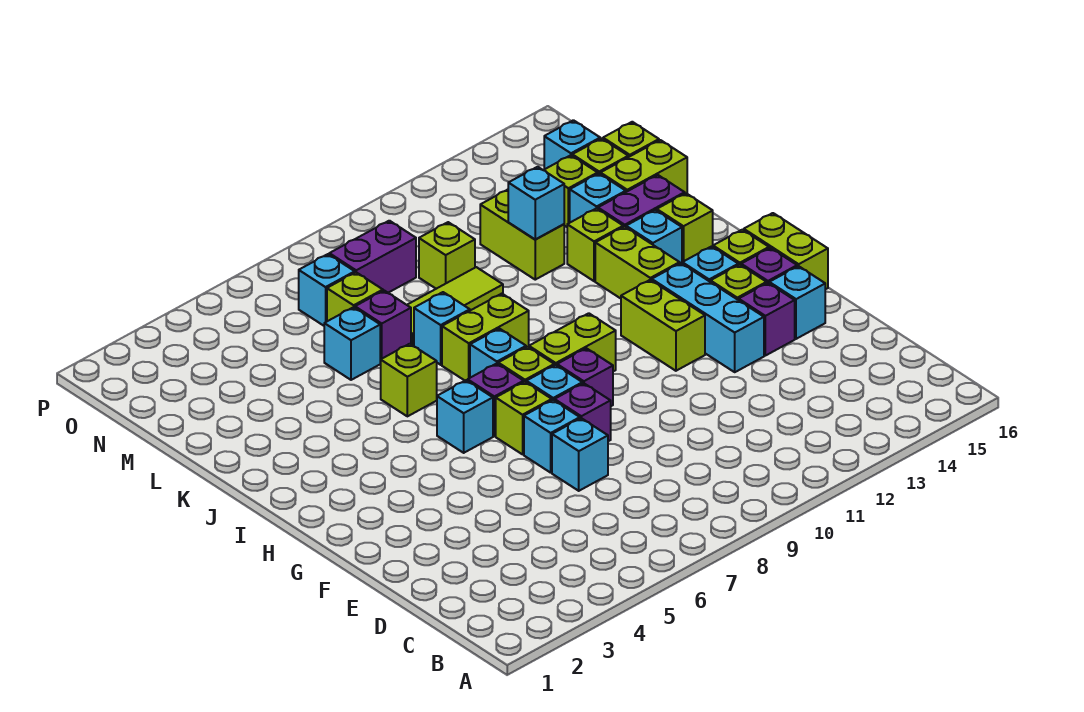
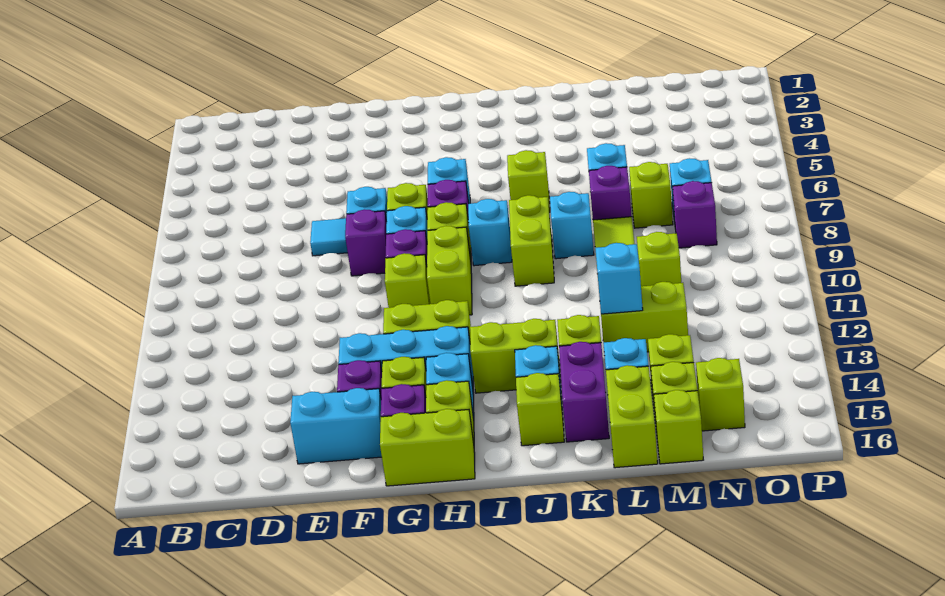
cyan 1x1 brick [552,418,608,491] -> cyan 1x1 tile [310,218,348,256]
cyan 1x1 brick [769,266,825,339] -> cyan 1x2 brick [290,388,382,464]
none -> lime 1x1 brick [385,253,430,308]
purple 1x2 brick [329,221,416,293] -> purple 1x1 brick [673,181,717,248]
cyan 1x1 brick [544,120,600,169] -> lime 1x1 brick [696,358,745,431]

